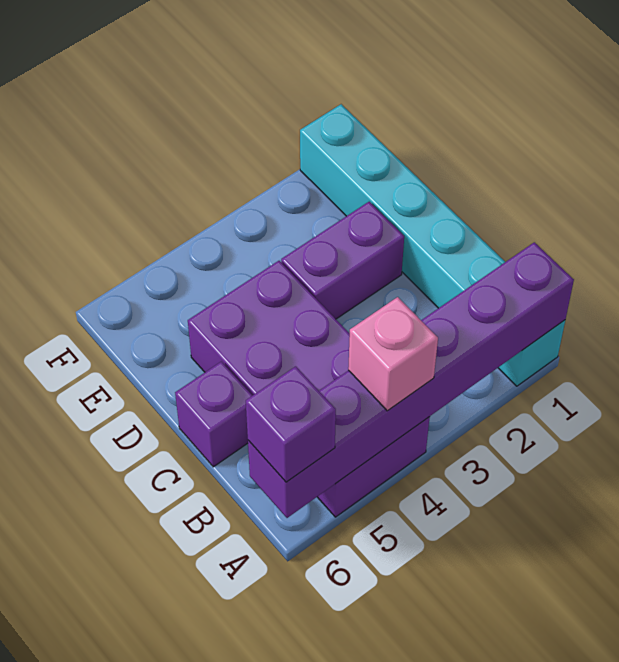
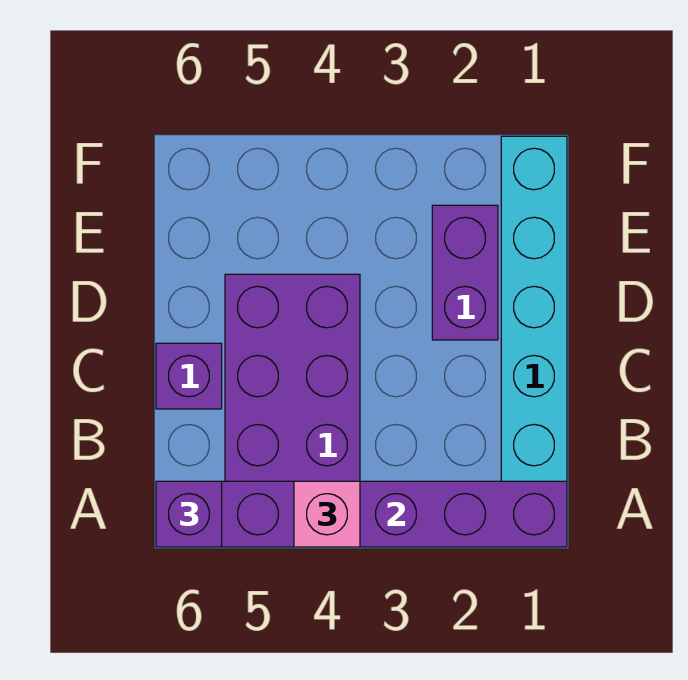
purple 1x2 brick [281,202,404,319] -> purple 1x2 brick turned to [432,205,498,340]

